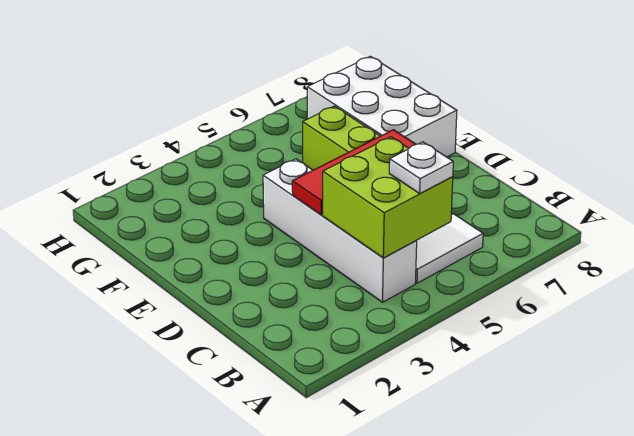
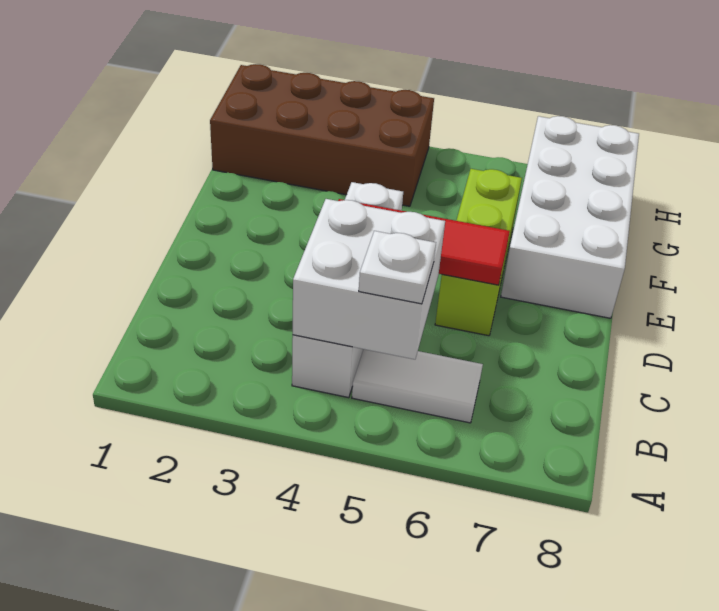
lime 2x2 brick [323,137,453,258] -> white 2x2 brick [293,199,445,359]
white 2x3 brick [307,56,457,157] -> white 2x4 brick [501,116,639,318]
none -> brown 2x4 brick [210,64,434,206]

